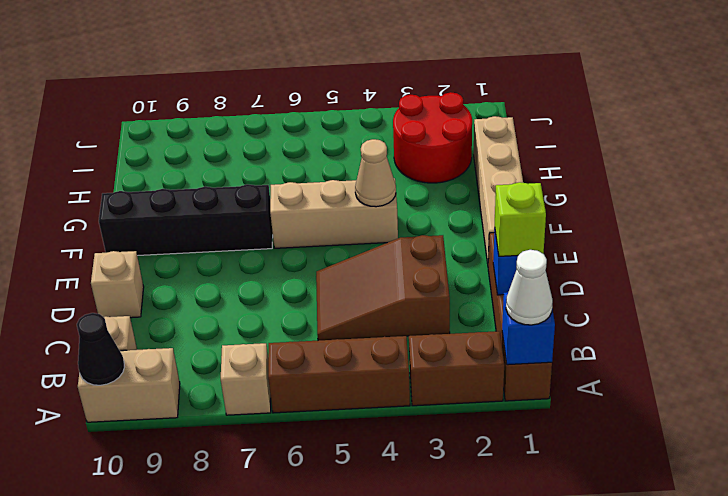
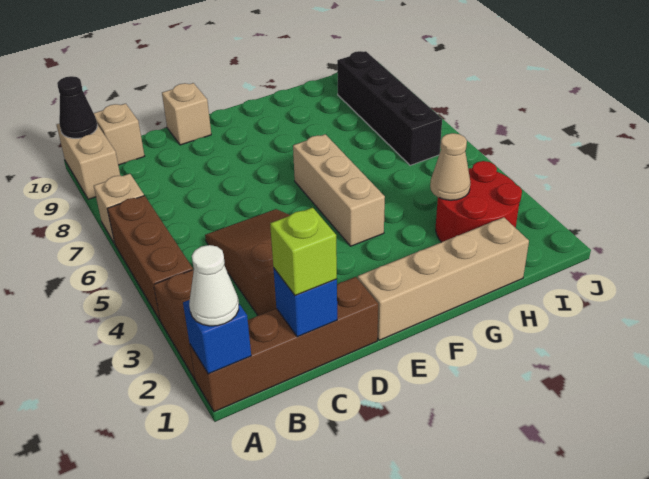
tan 1x1 cone [355,139,396,207] -> tan 1x1 cone moved to [430,133,470,200]
black 1x4 brick [99,184,273,256] -> black 1x4 brick moved to [337,51,442,165]

